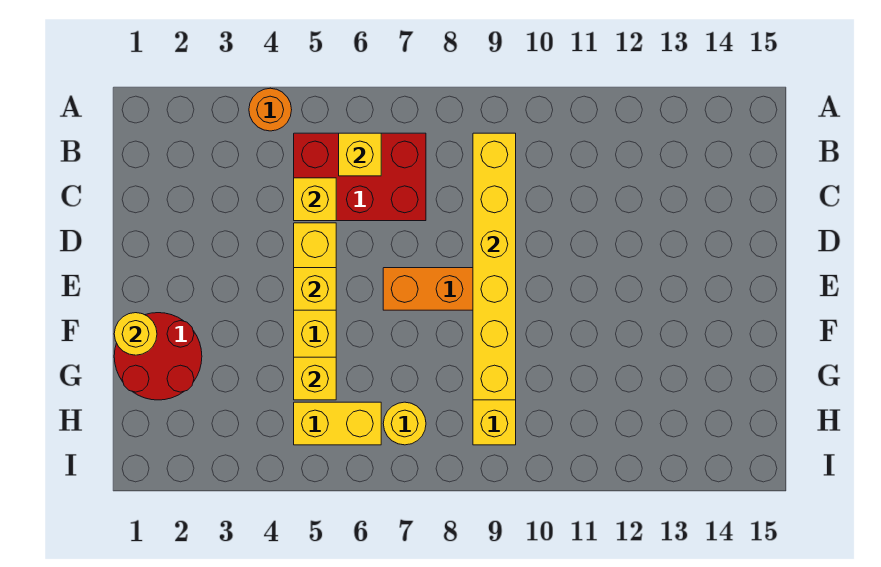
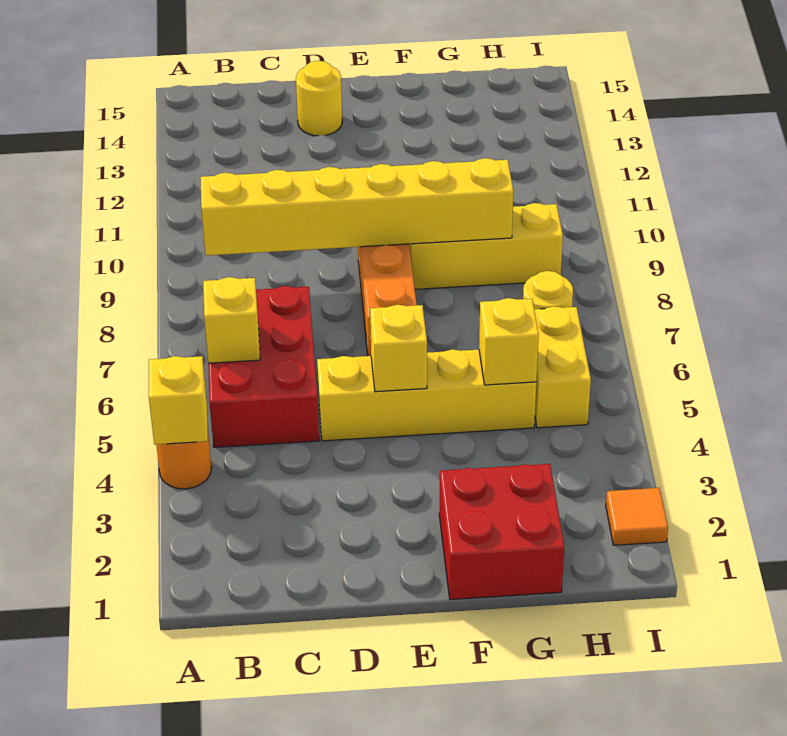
yellow 1x1 brick [294,178,336,221] -> yellow 1x1 brick moved to [149,356,208,445]
red 2x2 round brick [114,313,202,400] -> red 2x2 brick [439,464,564,600]
yellow 1x1 round brick [114,313,157,355] -> yellow 1x1 round brick moved to [296,61,342,136]
none -> orange 1x1 tile [606,488,668,545]

